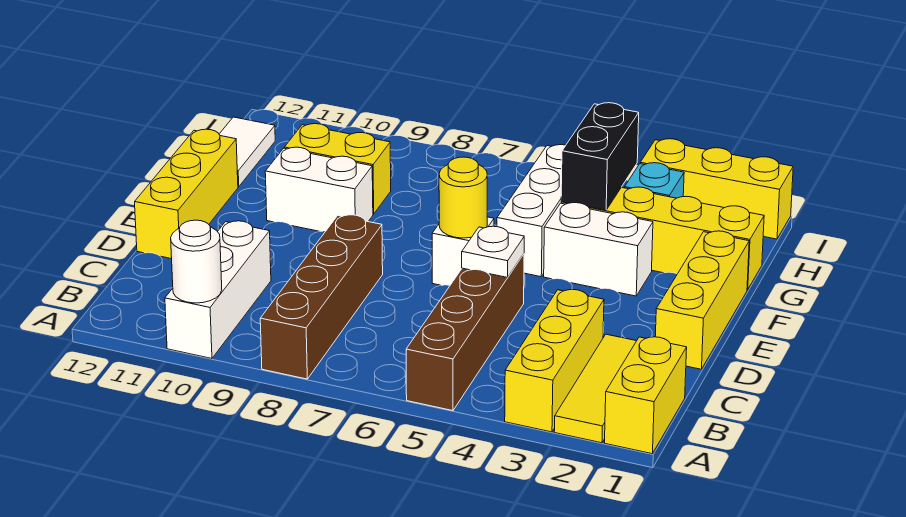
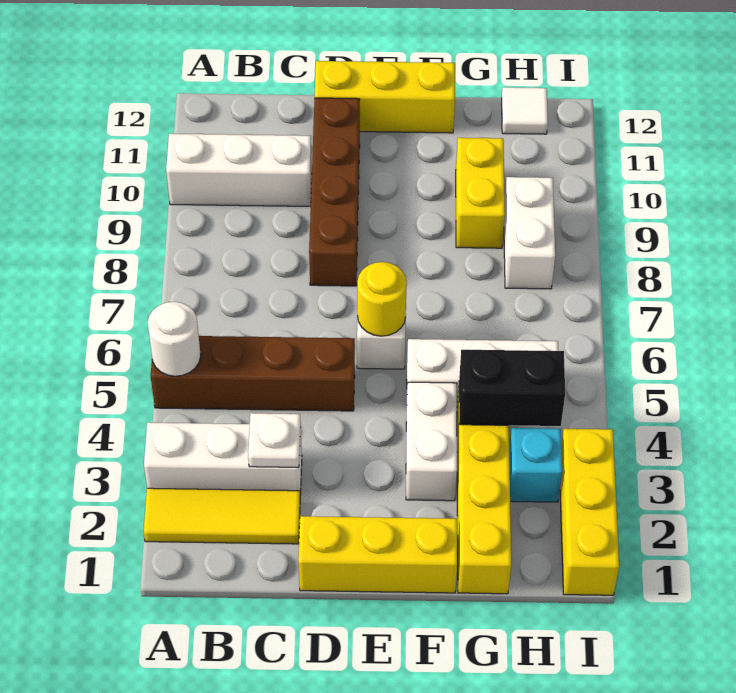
yellow 1x2 brick [605,337,687,454] -> none
yellow 1x3 brick [505,289,604,432] -> white 1x3 brick [144,423,302,494]
brown 1x4 brick [260,215,383,379] -> brown 1x4 brick turned to [309,98,360,286]
white 1x1 round brick [171,220,222,303] -> white 1x1 round brick moved to [148,302,201,376]
white 1x1 plate [462,226,524,277] -> white 1x1 plate moved to [248,413,301,467]
white 1x2 brick [265,147,373,231] -> white 1x2 brick moved to [504,177,555,289]
white 1x2 tile [219,117,275,187] -> white 1x1 tile [502,87,548,134]

